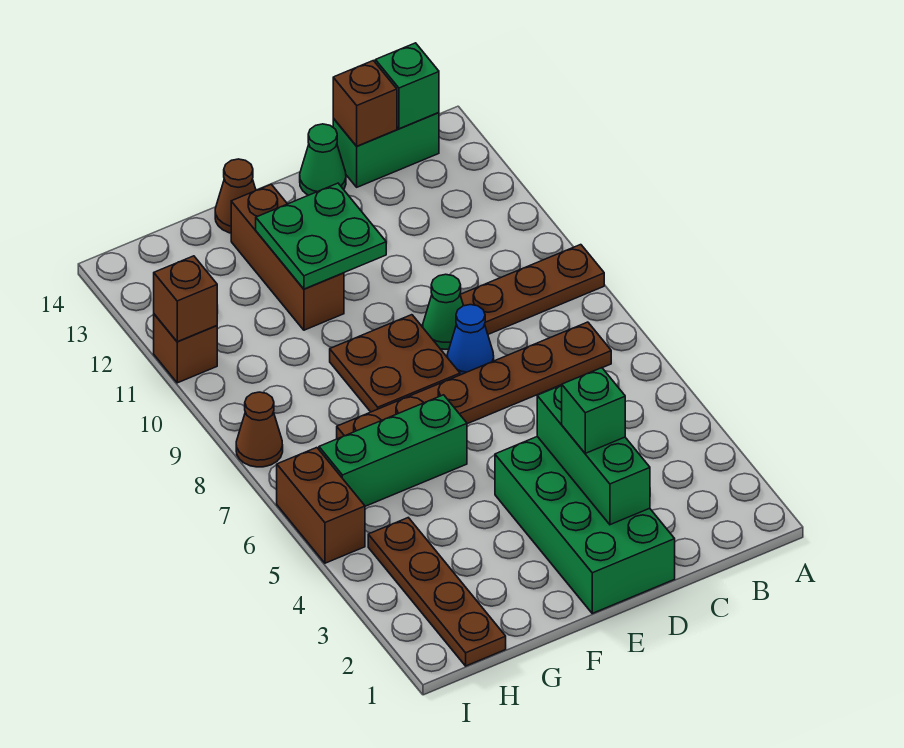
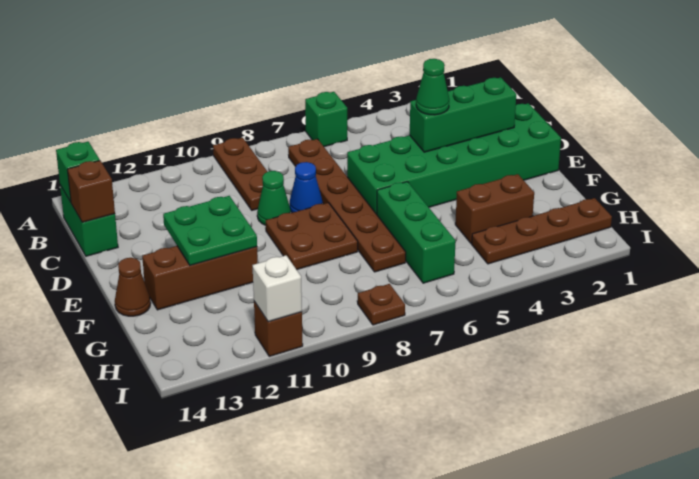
green 2x4 brick [495,437,675,613] -> green 2x6 brick [347,103,561,214]
green 1x1 brick [562,368,625,453] -> green 1x1 brick moved to [305,92,347,147]
green 1x1 cone [300,124,346,195] -> green 1x1 cone moved to [416,59,449,115]
brown 1x2 brick [277,448,365,563] -> brown 1x2 brick moved to [455,174,534,244]
brown 1x1 cone [236,392,283,467] -> brown 1x1 plate [358,284,405,325]
brown 1x1 brick [154,256,217,342] -> white 1x1 brick [252,255,302,322]

